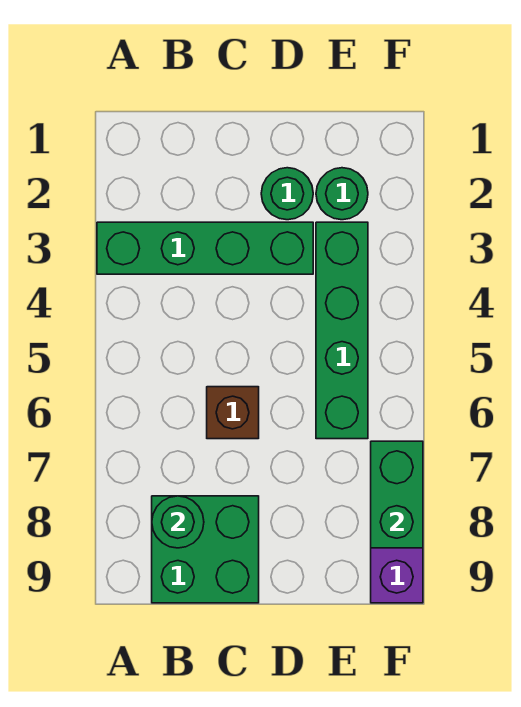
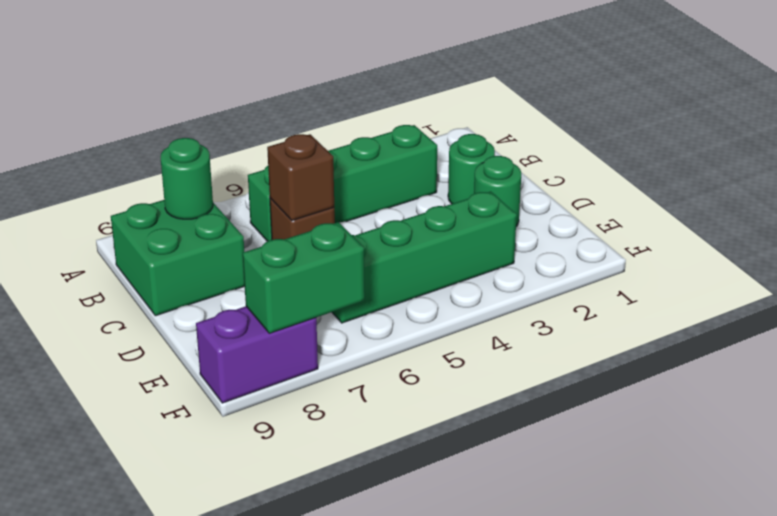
green 1x4 brick [97,222,313,274] -> green 1x4 brick turned to [248,125,437,241]
none -> brown 1x1 brick [267,134,334,220]
green 1x1 round brick [316,168,368,220] -> green 1x1 round brick moved to [448,134,495,204]

